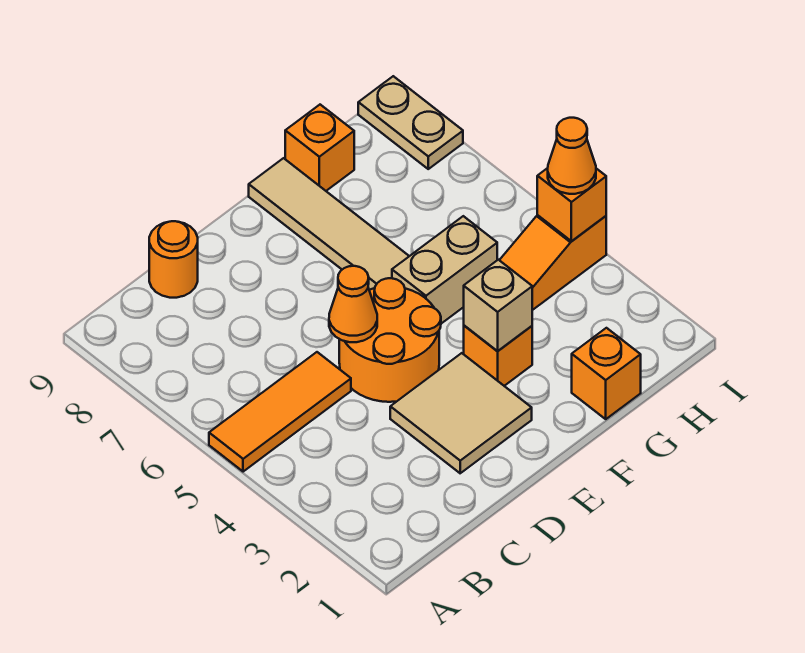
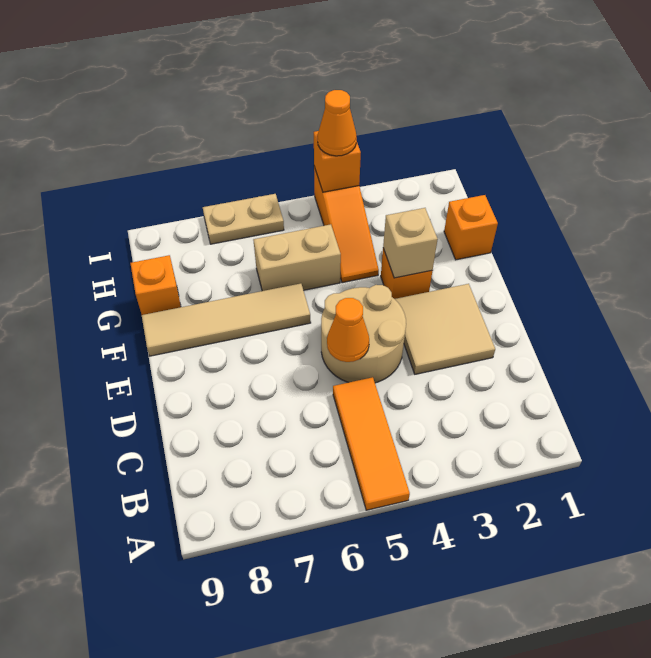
orange 1x1 round brick [149,221,198,298] -> none
orange 2x2 round brick [339,278,441,402] -> tan 2x2 round brick [321,285,406,383]
tan 1x2 brick [392,216,497,324] -> tan 1x2 brick turned to [253,224,341,291]
tan 1x2 plate [358,76,463,169] -> tan 1x2 plate moved to [203,194,284,244]

